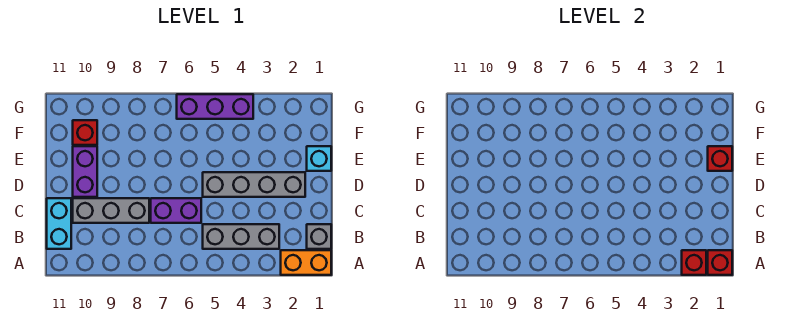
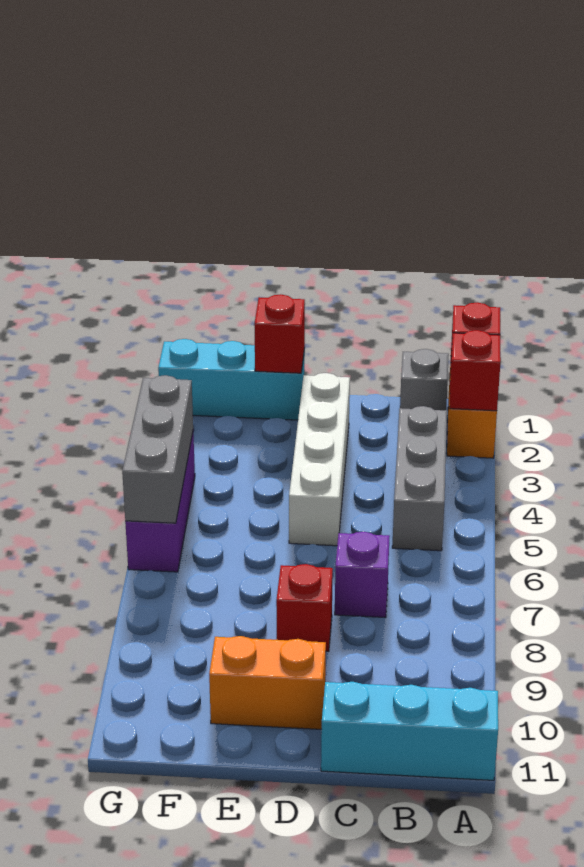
cyan 1x2 brick [47,198,71,249] -> cyan 1x3 brick [321,682,498,780]
purple 1x2 brick [151,198,201,223] -> purple 1x1 brick [335,532,390,618]
grey 1x3 brick [73,198,149,223] -> grey 1x3 brick moved to [122,375,193,523]
grey 1x4 brick [203,172,305,197] -> white 1x4 brick [289,373,350,546]
purple 1x2 brick [73,146,97,197] -> orange 1x2 brick [209,636,326,729]
cyan 1x1 brick [307,146,331,171] -> cyan 1x3 brick [158,339,305,420]
red 1x1 brick [73,120,97,145] -> red 1x1 brick moved to [276,564,333,651]

